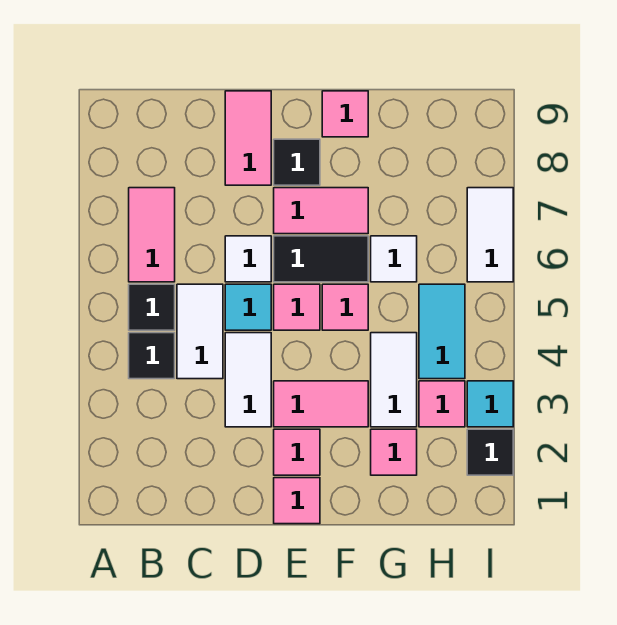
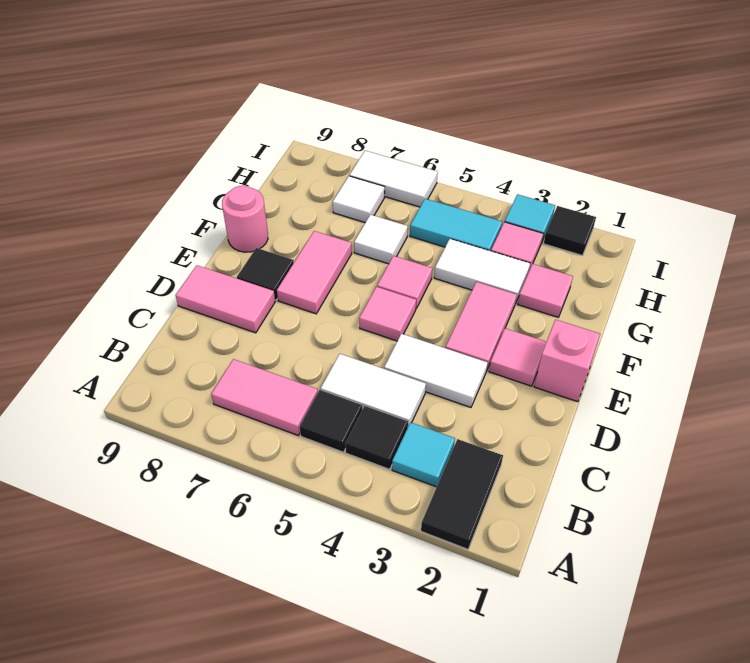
cyan 1x1 tile [225,284,271,330] -> cyan 1x1 tile moved to [392,422,455,487]
white 1x1 tile [225,236,271,282] -> white 1x1 tile moved to [333,176,385,222]
pink 1x1 tile [274,478,320,524] -> pink 1x1 brick [534,320,600,402]
black 1x2 tile [274,236,368,282] -> black 1x2 tile moved to [421,439,503,549]
pink 1x1 tile [322,91,368,137] -> pink 1x1 round brick [222,186,268,252]

